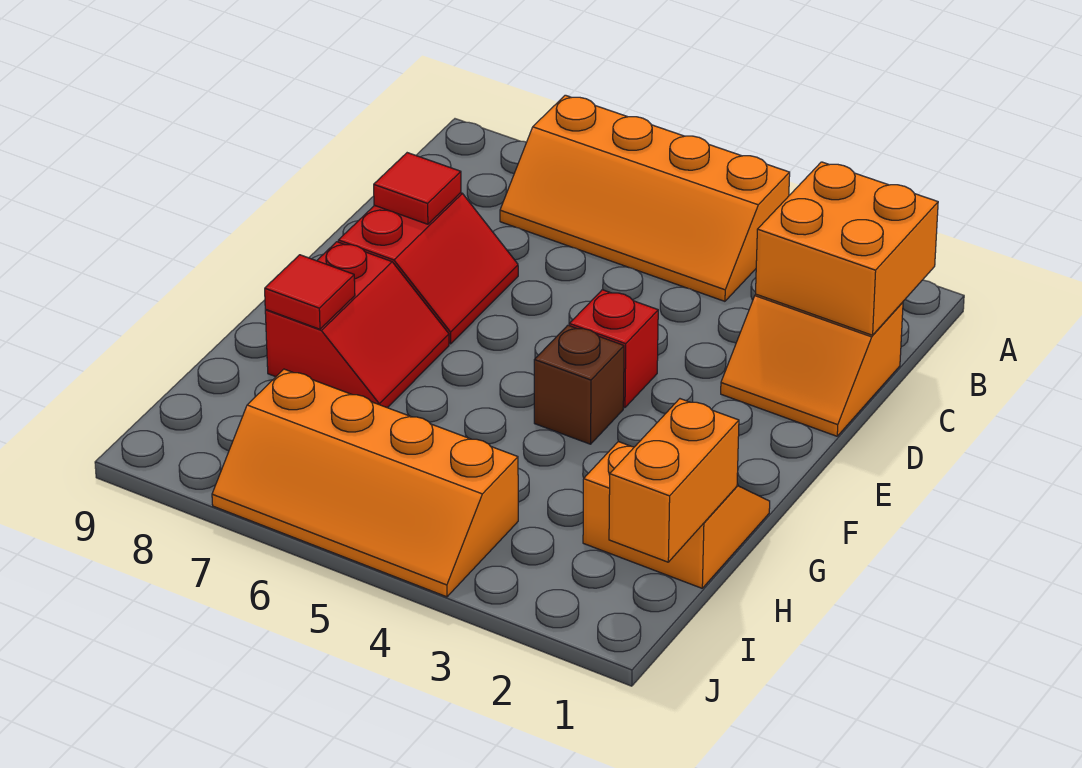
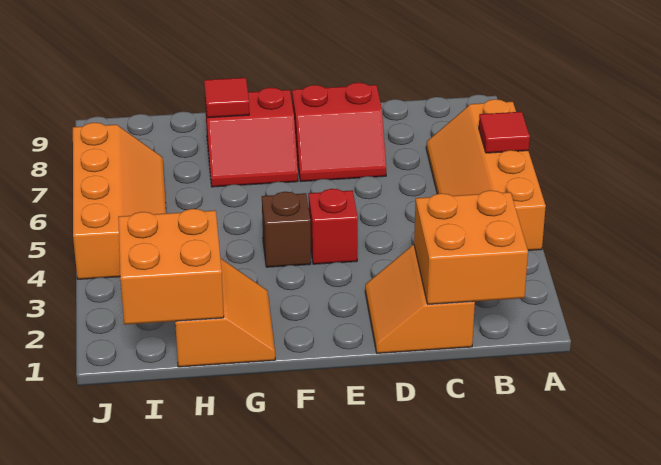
red 1x1 tile [374,153,461,224] -> red 1x1 tile moved to [479,112,530,153]
orange 1x2 brick [609,399,739,562] -> orange 2x2 brick [118,209,224,325]
orange 2x4 slope [212,369,518,597] -> orange 2x4 slope turned to [73,123,166,279]

